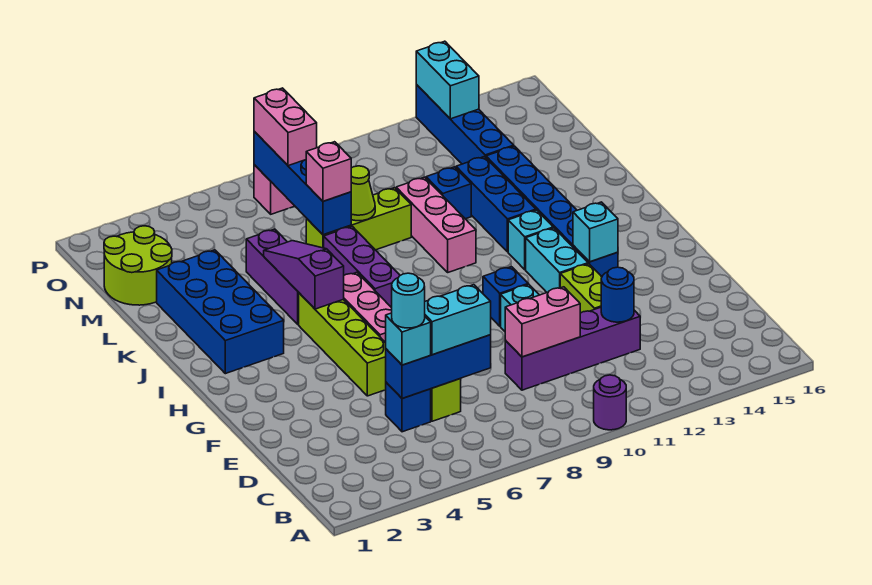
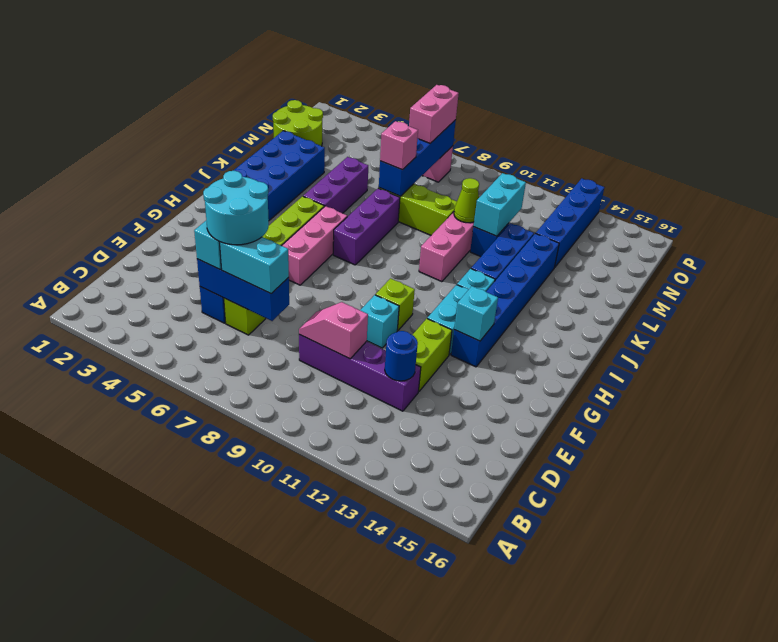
purple 1x1 round brick [594,375,626,430] -> none
cyan 1x1 round brick [392,273,425,328] -> cyan 2x2 round brick [203,170,269,245]
pink 1x2 brick [505,287,580,357] -> pink 1x2 slope [299,302,368,359]
blue 1x1 brick [483,267,528,326] -> lime 1x1 brick [376,278,415,331]
purple 1x3 slope [264,241,344,309] -> none
lime 1x1 cone [351,166,375,221] -> lime 1x1 cone moved to [454,178,479,223]
cyan 1x2 brick [416,41,479,119] -> cyan 1x2 brick moved to [473,173,526,236]

